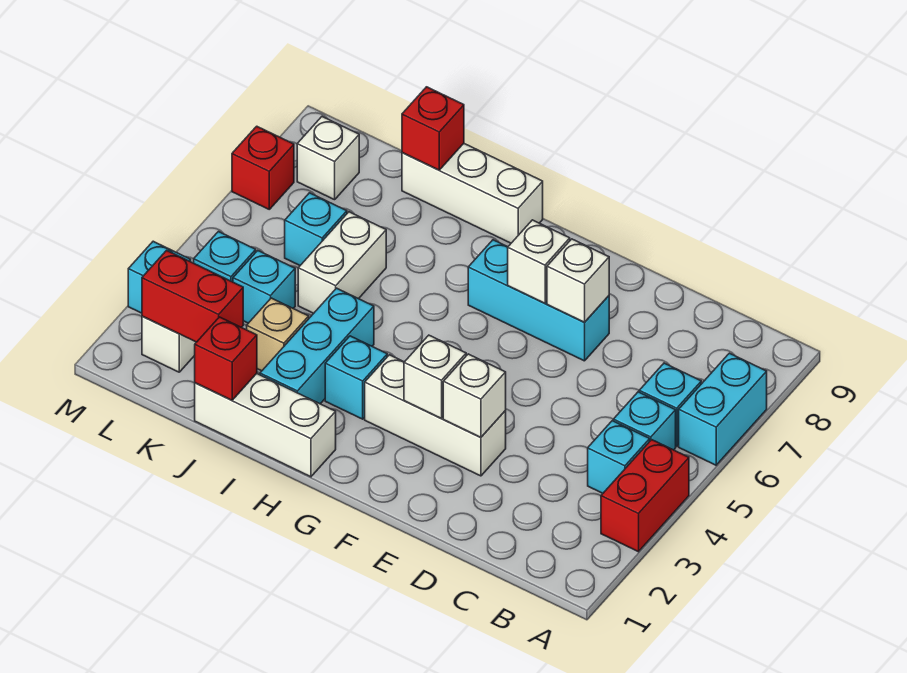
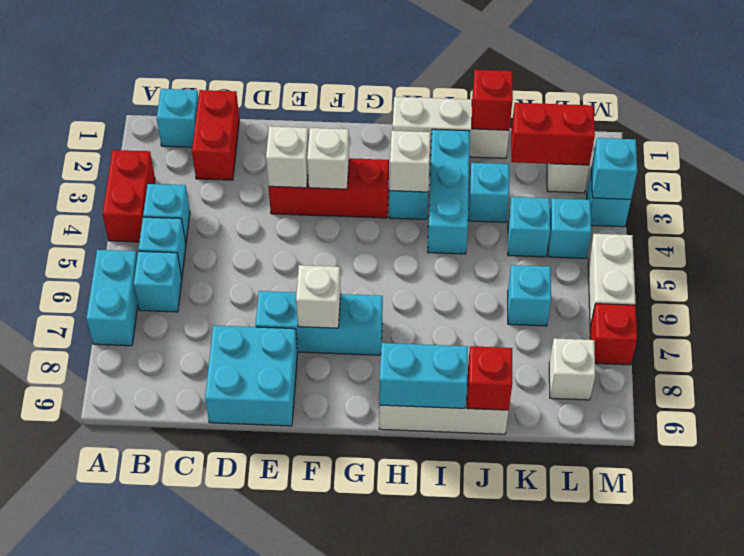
none -> cyan 1x1 brick [157,89,199,147]
none -> red 1x2 brick [192,90,239,180]
none -> cyan 2x2 brick [205,325,298,426]
white 1x3 brick [365,355,506,476] -> red 1x3 brick [269,158,389,218]
white 1x1 brick [547,239,609,322] -> white 1x1 brick moved to [390,131,430,192]
none -> cyan 1x2 brick [379,343,468,408]
tan 1x1 brick [247,298,309,371] -> cyan 1x1 brick [468,163,509,222]
white 1x2 brick [298,212,386,313] -> white 1x2 brick moved to [588,234,636,327]
none -> cyan 1x1 brick [591,138,637,199]

